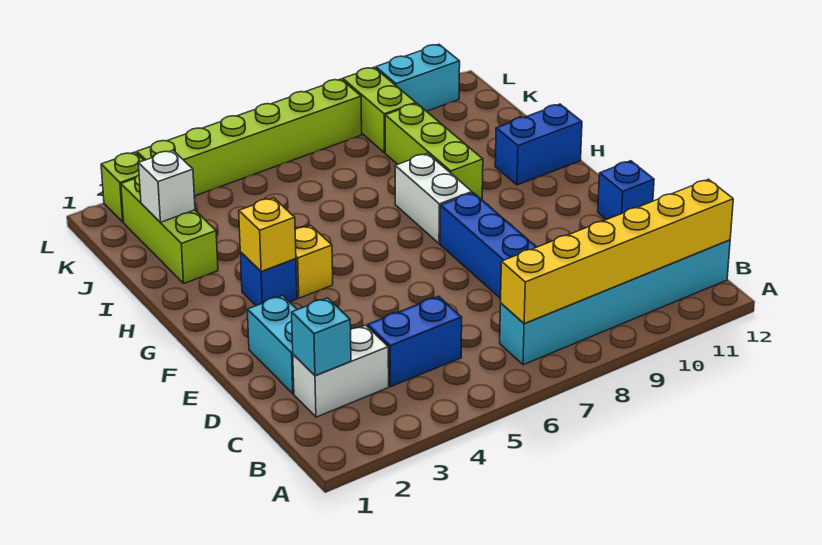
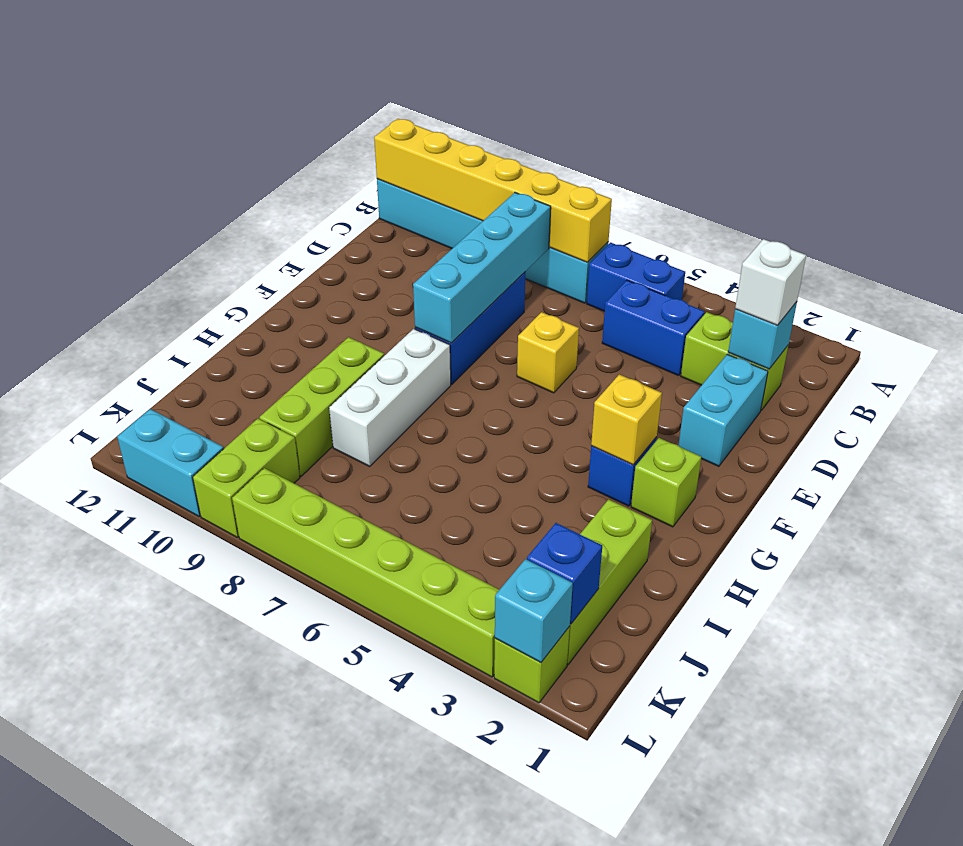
white 1x2 brick [293,325,389,417] -> lime 1x2 brick [681,312,788,410]
none -> cyan 1x4 brick [413,193,551,343]
blue 1x1 brick [598,161,654,220] -> blue 1x1 brick moved to [527,523,602,624]
none -> lime 1x1 brick [631,438,701,527]
yellow 1x1 brick [295,225,333,298] -> yellow 1x1 brick moved to [517,312,579,393]
white 1x2 brick [395,153,472,244] -> white 1x3 brick [329,329,451,466]
blue 1x2 brick [495,104,582,185] -> blue 1x2 brick moved to [587,243,685,311]
white 1x1 brick [138,150,195,222] -> white 1x1 brick moved to [735,239,806,325]
none -> cyan 1x1 brick [495,559,573,663]

